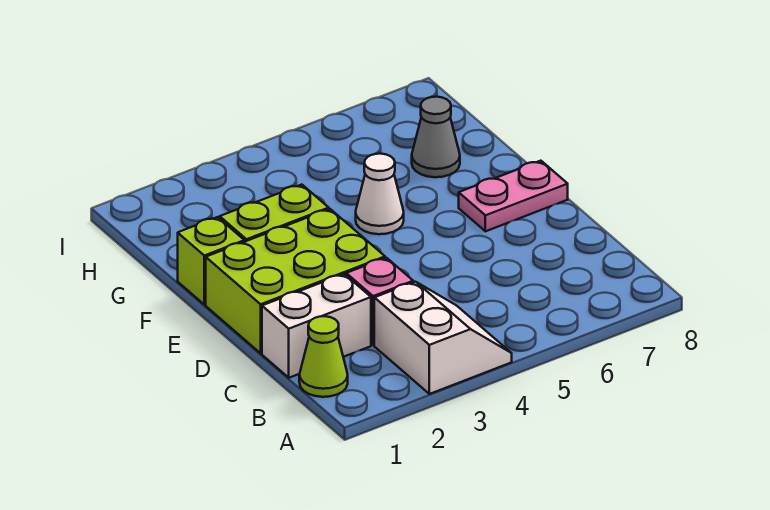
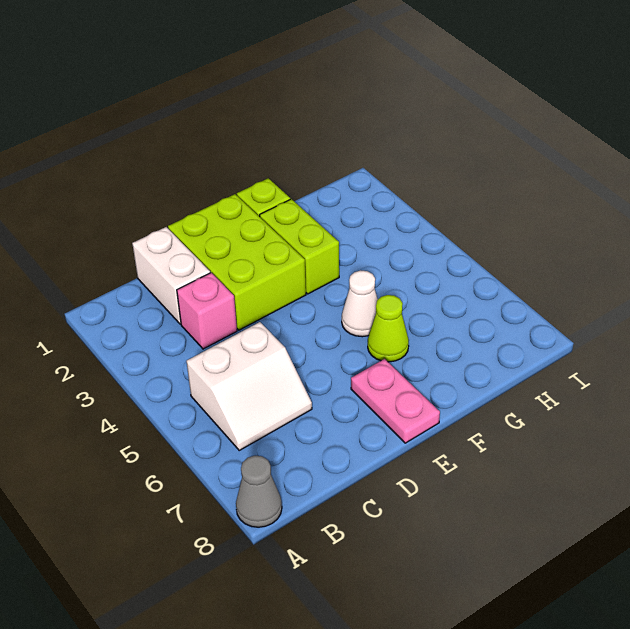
white 2x2 slope [374,282,512,394] -> white 2x2 slope moved to [187,322,312,450]
lime 1x1 cone [299,316,348,397] -> lime 1x1 cone moved to [368,295,409,362]
grey 1x1 cone [412,97,460,177] -> grey 1x1 cone moved to [236,456,282,527]

